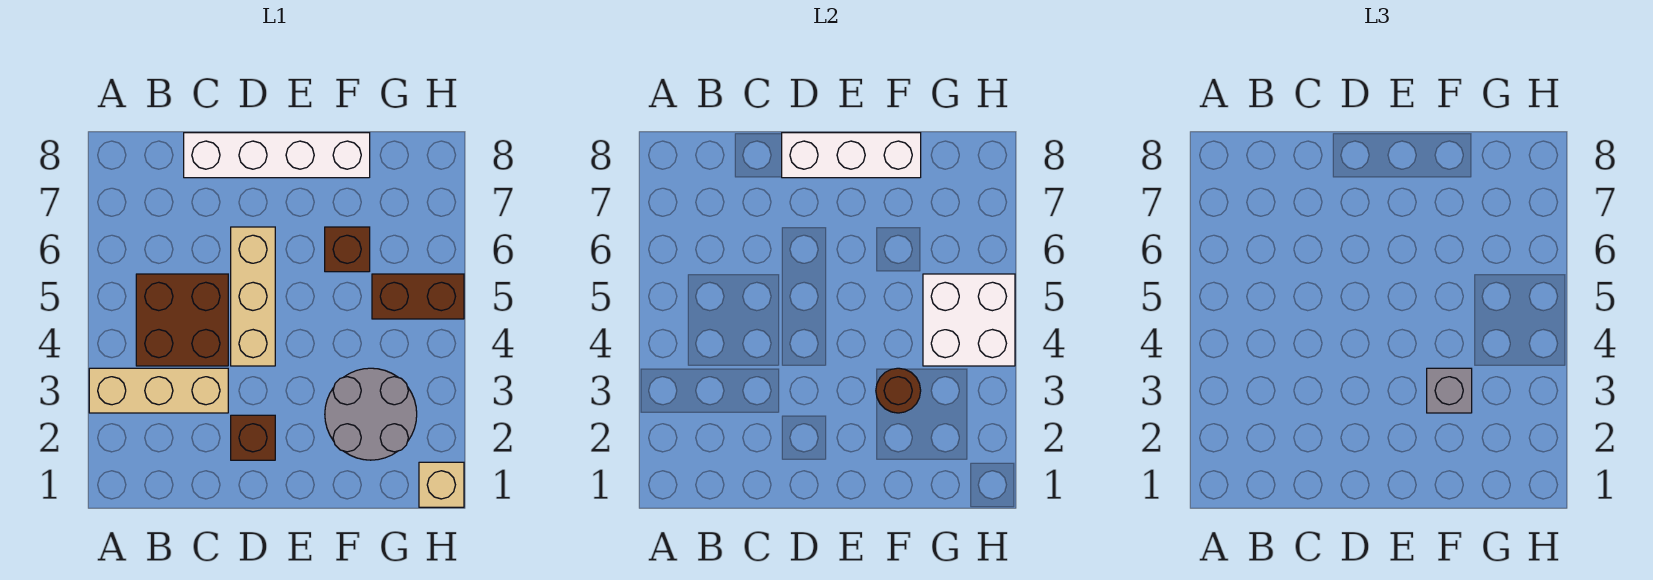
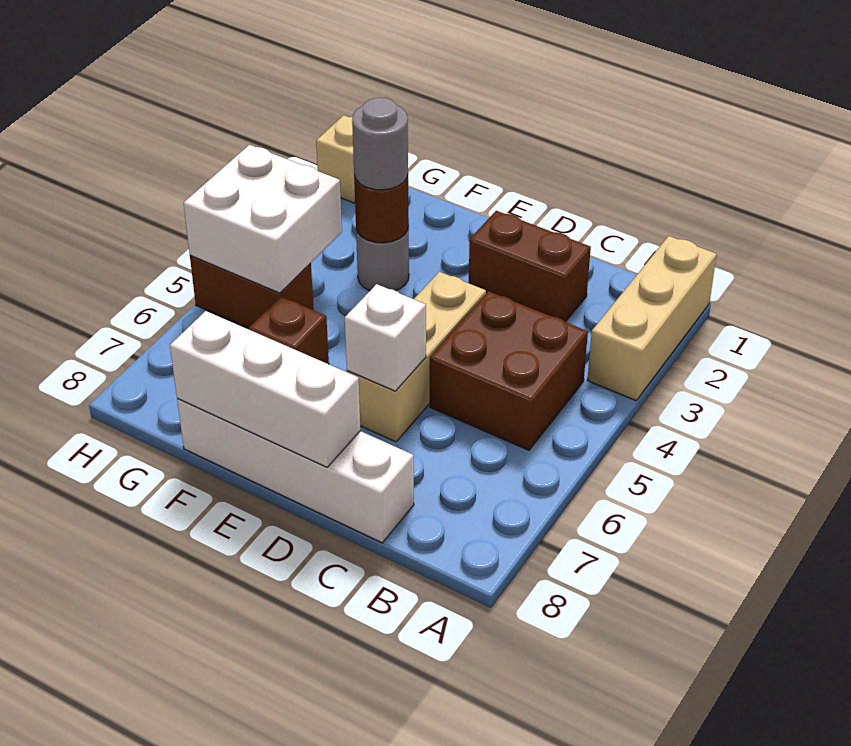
tan 1x3 brick [89,368,228,413] -> tan 1x3 brick turned to [588,236,717,401]
brown 1x1 brick [231,415,275,460] -> brown 1x2 brick [469,211,591,322]
none -> white 1x1 brick [345,284,426,391]
grey 2x2 round brick [325,368,417,460] -> grey 1x1 round brick [356,226,409,291]
grey 1x1 brick [1427,368,1472,413] -> grey 1x1 round brick [352,98,408,190]

